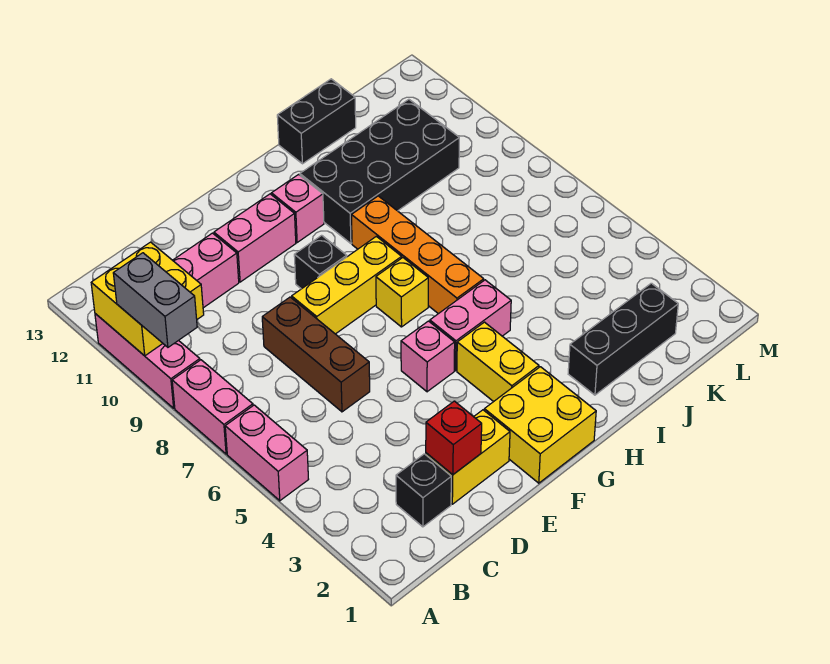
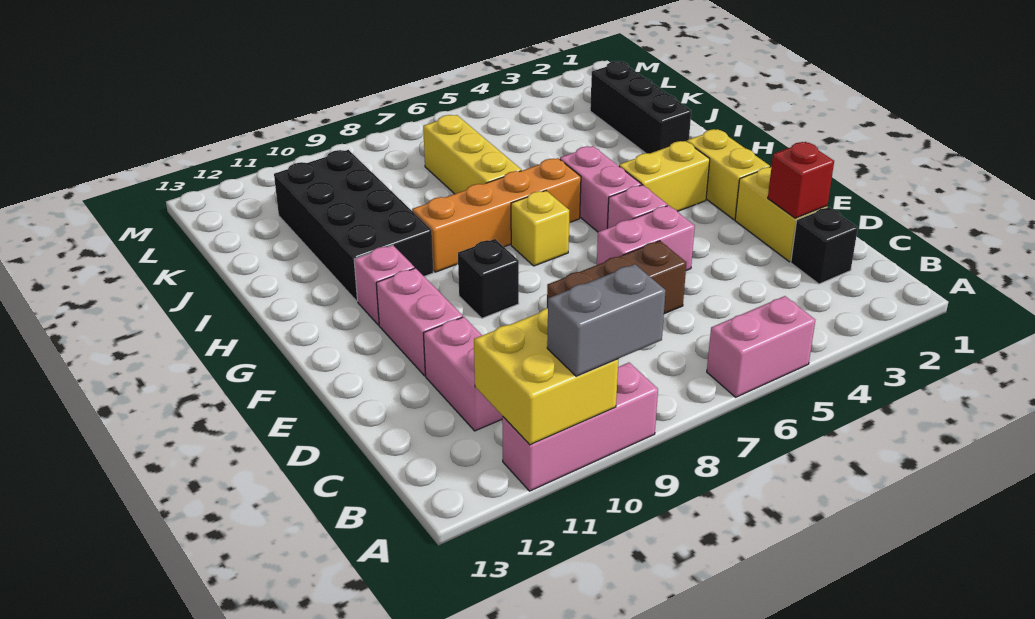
pink 1x2 brick [172,360,253,454] -> pink 1x2 brick moved to [597,205,695,271]
yellow 1x3 brick [292,236,402,334] -> yellow 1x3 brick moved to [423,115,521,194]
yellow 2x2 brick [484,367,596,483] -> yellow 1x2 brick [687,129,770,220]
black 1x2 brick [277,79,356,164] -> none

